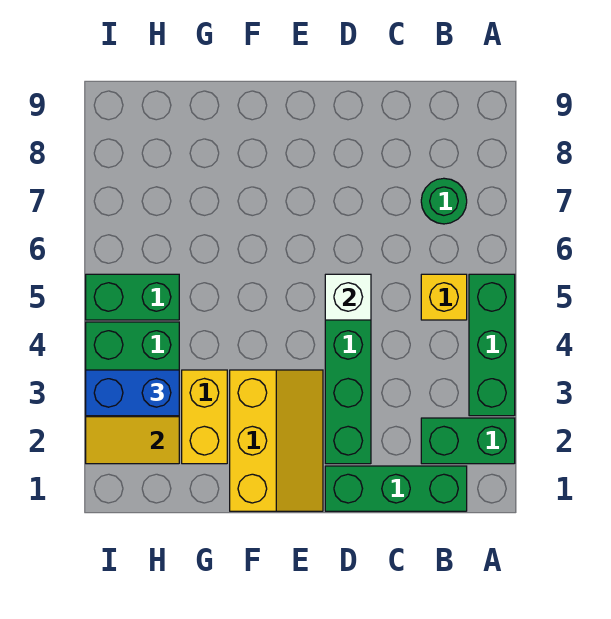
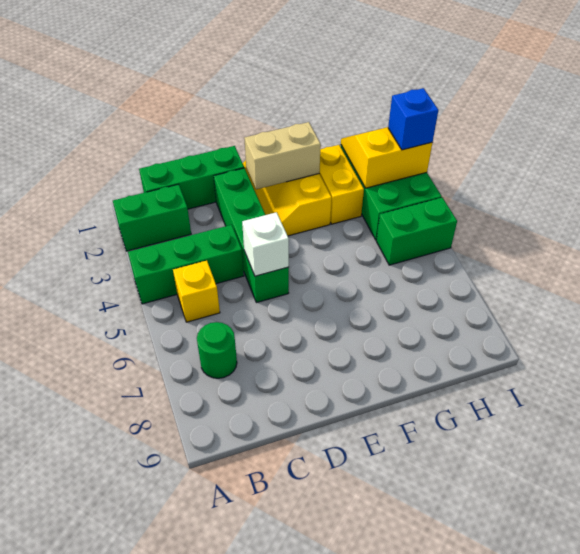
green 1x3 brick [469,274,515,416] -> green 1x3 brick turned to [128,225,244,304]
none -> tan 1x2 brick [244,122,321,189]
blue 1x2 brick [86,370,179,416] -> blue 1x1 brick [388,88,438,150]

